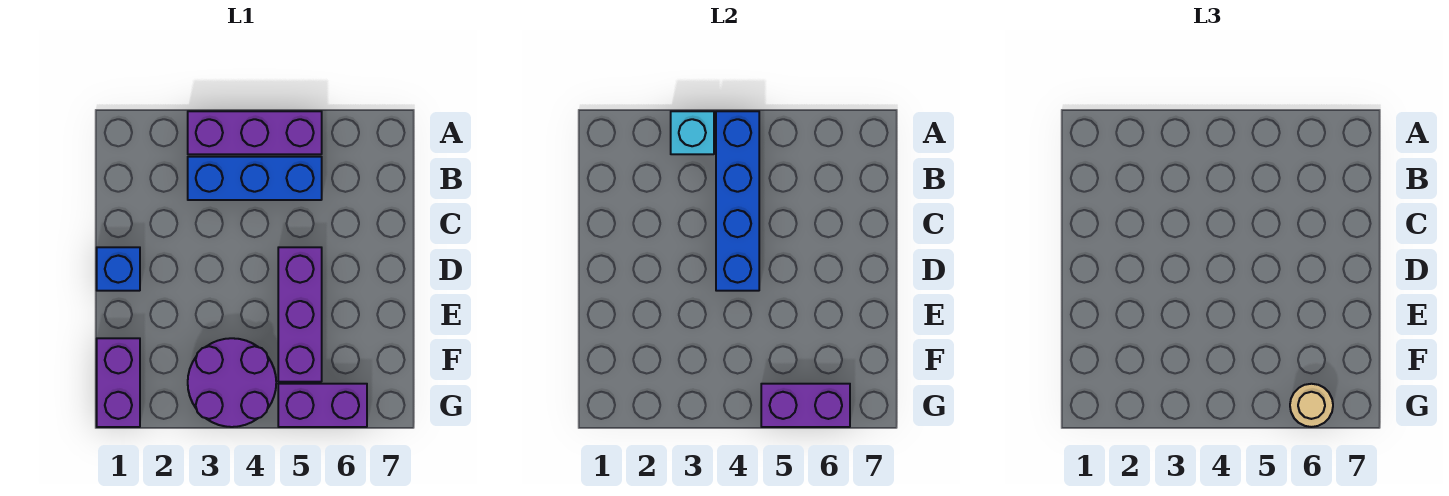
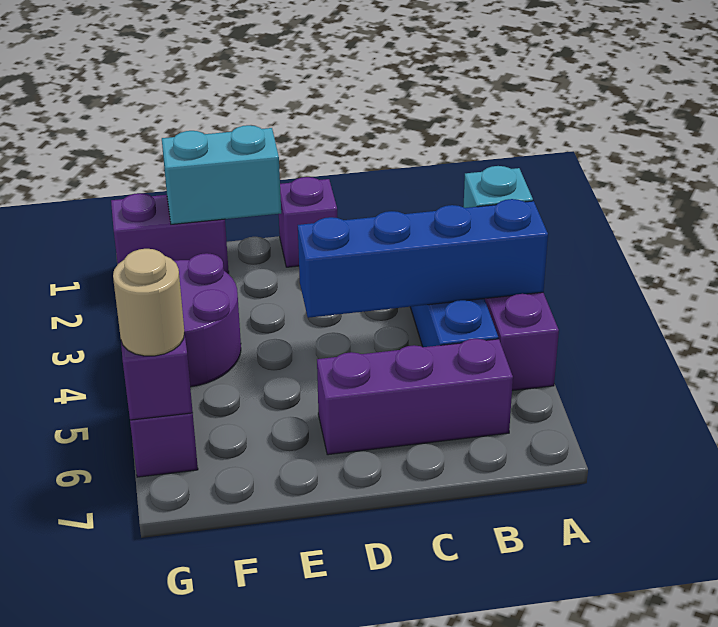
blue 1x1 brick [97,247,140,291] -> purple 1x1 brick [279,177,337,267]
purple 1x3 brick [278,247,322,382] -> purple 1x3 brick moved to [317,339,513,455]
none -> cyan 1x2 brick [162,125,281,224]

